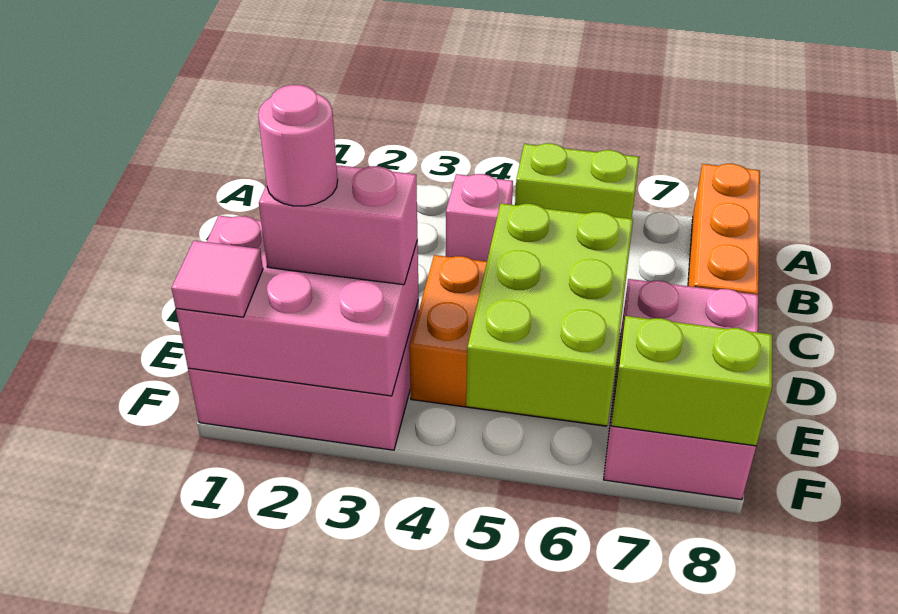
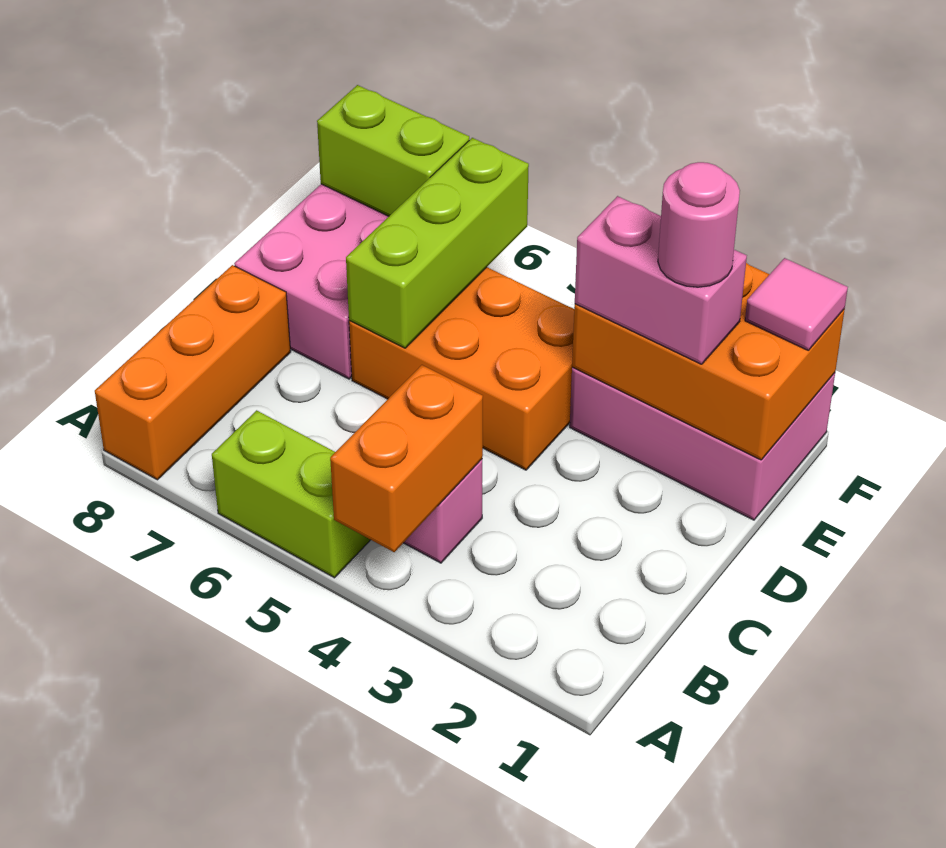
none -> orange 1x2 brick [330,365,483,552]
lime 2x3 brick [466,204,633,425] -> lime 1x3 brick [346,138,529,348]
pink 2x3 brick [176,216,419,396] -> orange 2x3 brick [572,263,845,460]

